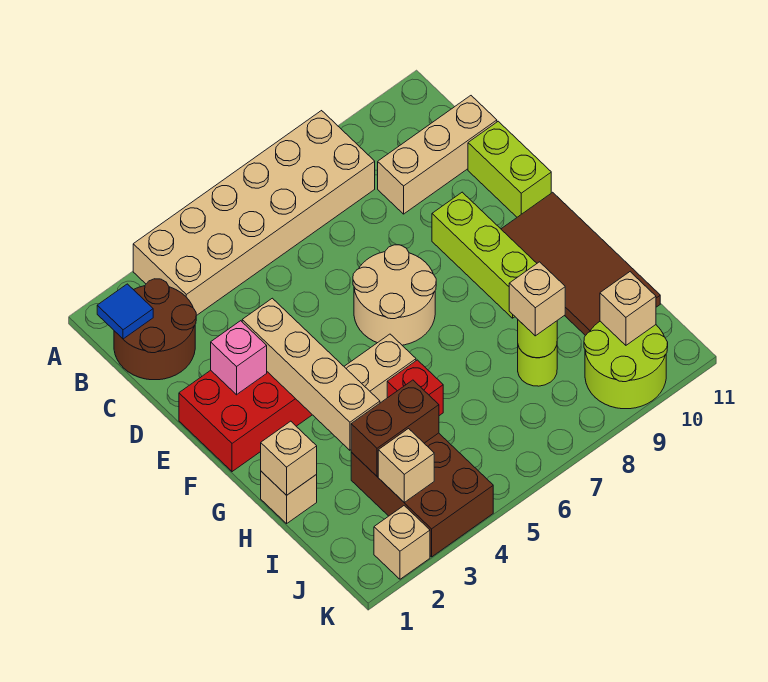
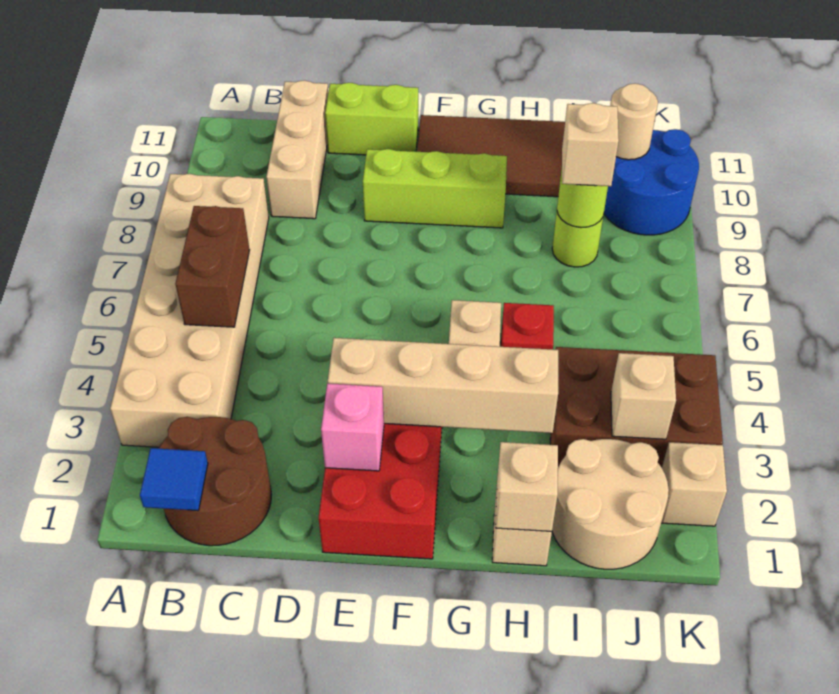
tan 2x2 round brick [353,245,436,345] -> tan 2x2 round brick moved to [552,439,669,569]
brown 1x2 brick [351,380,439,476] -> brown 1x2 brick moved to [175,206,250,327]
lime 2x2 round brick [584,321,668,409] -> blue 2x2 round brick [604,129,699,235]
tan 1x1 brick [600,272,656,345] -> tan 1x1 round brick [610,83,658,160]

